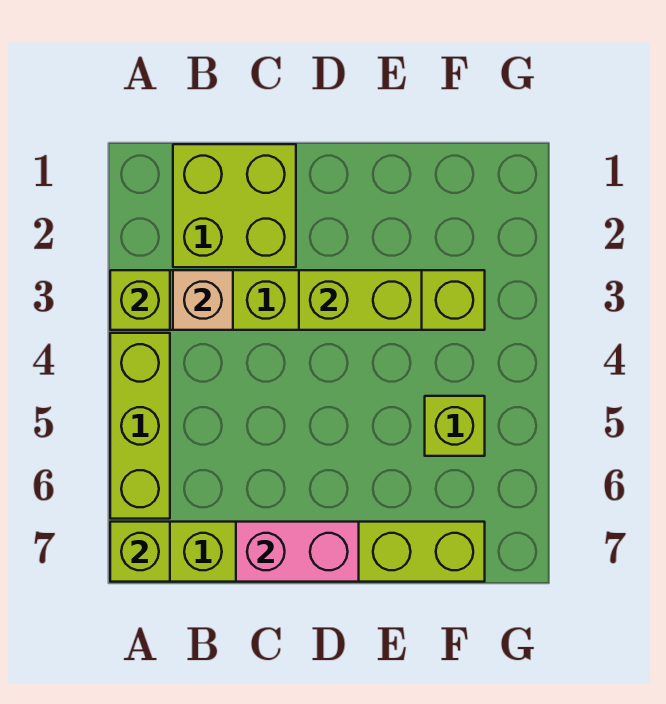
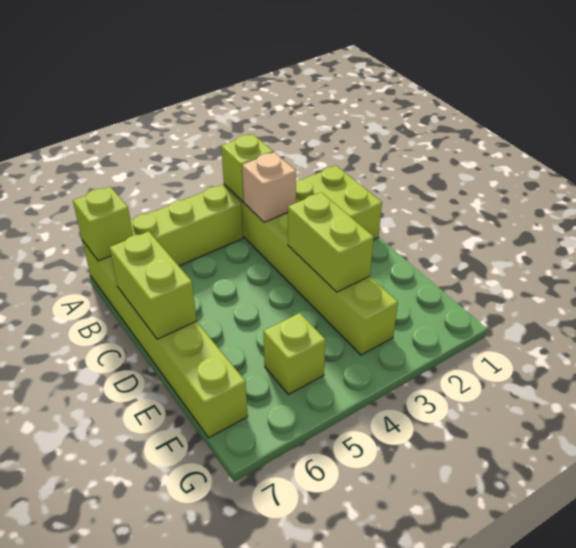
pink 1x2 brick [236,522,359,582] -> lime 1x2 brick [109,231,197,339]

